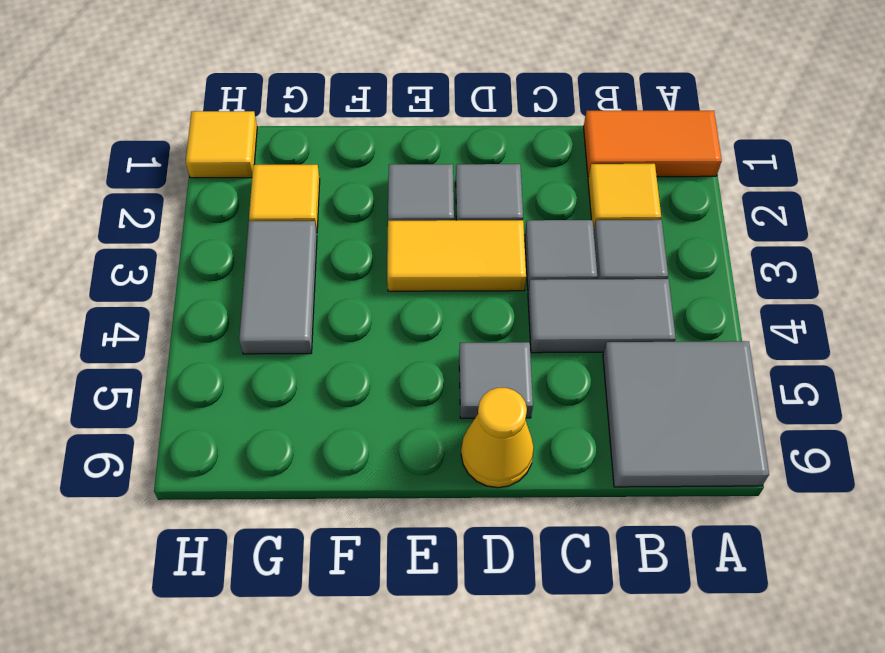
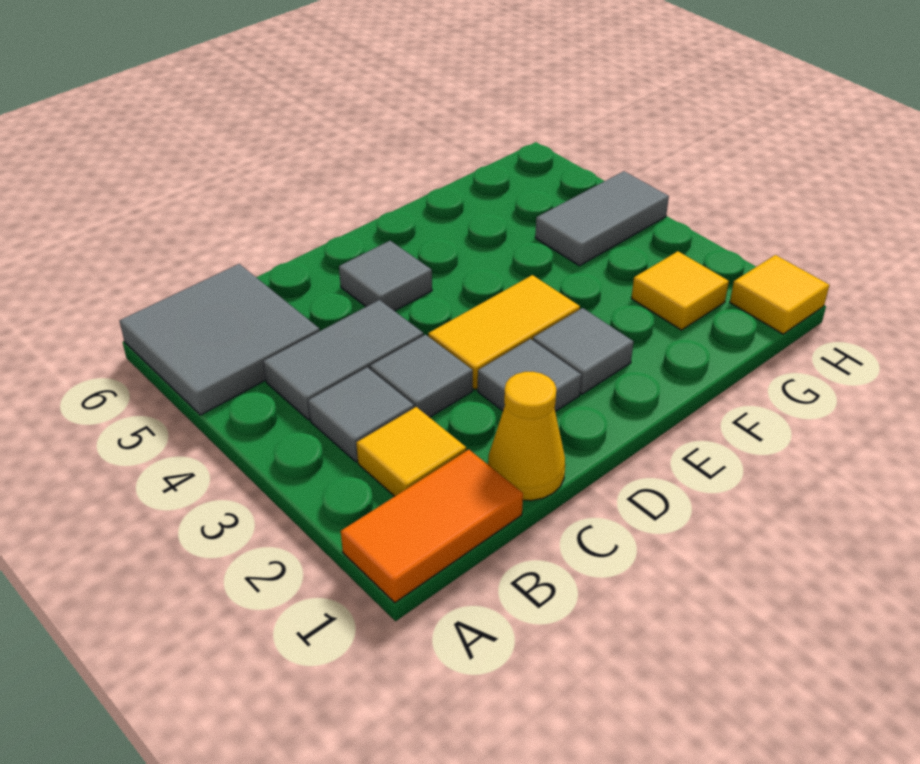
yellow 1x1 cone [461,388,534,488] -> yellow 1x1 cone moved to [488,372,565,501]
grey 1x2 tile [239,221,317,354] -> grey 1x2 tile turned to [535,171,669,266]

